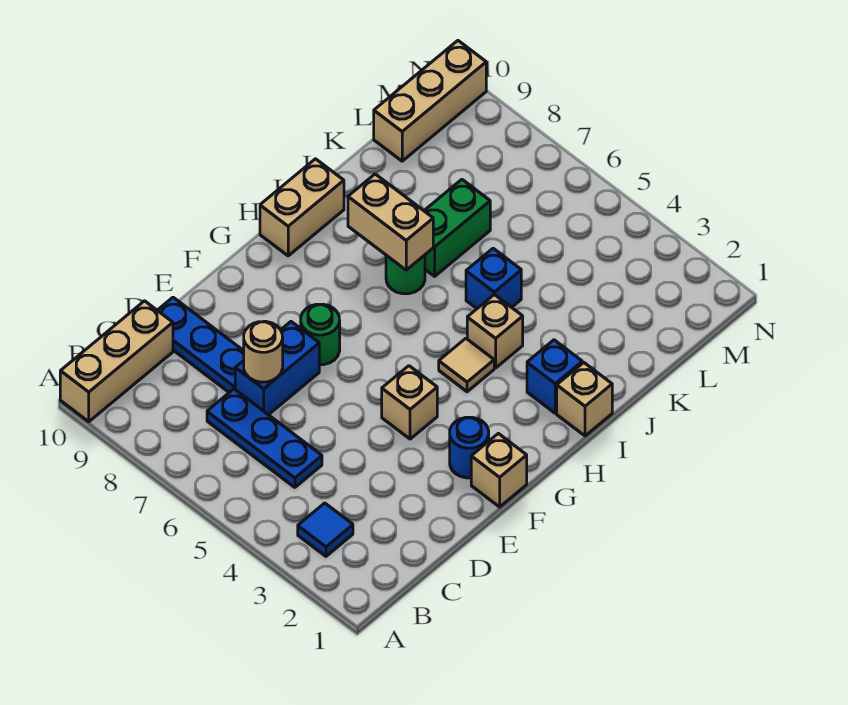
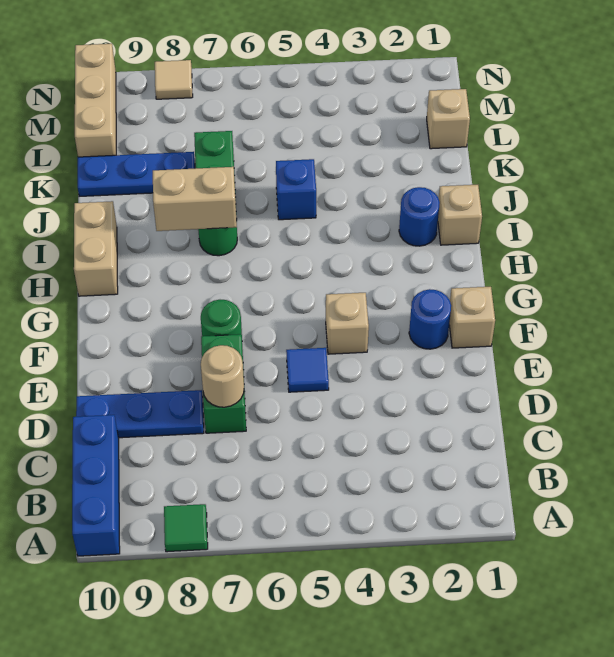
none -> green 1x1 tile [164,504,208,552]
tan 1x3 brick [60,301,173,422] -> blue 1x3 brick [72,415,120,556]
blue 1x1 tile [298,503,353,556] -> blue 1x1 tile moved to [286,348,329,392]
blue 1x3 plate [207,389,322,487] -> blue 1x3 plate moved to [78,152,195,196]
blue 1x2 brick [235,322,319,415] -> green 1x2 brick [201,334,246,433]
tan 1x1 tile [439,338,494,392] -> tan 1x1 tile moved to [155,60,193,99]
blue 1x1 brick [527,340,582,413] -> blue 1x1 round brick [399,187,440,246]
tan 1x1 brick [467,295,523,368] -> tan 1x1 brick moved to [427,89,470,149]

